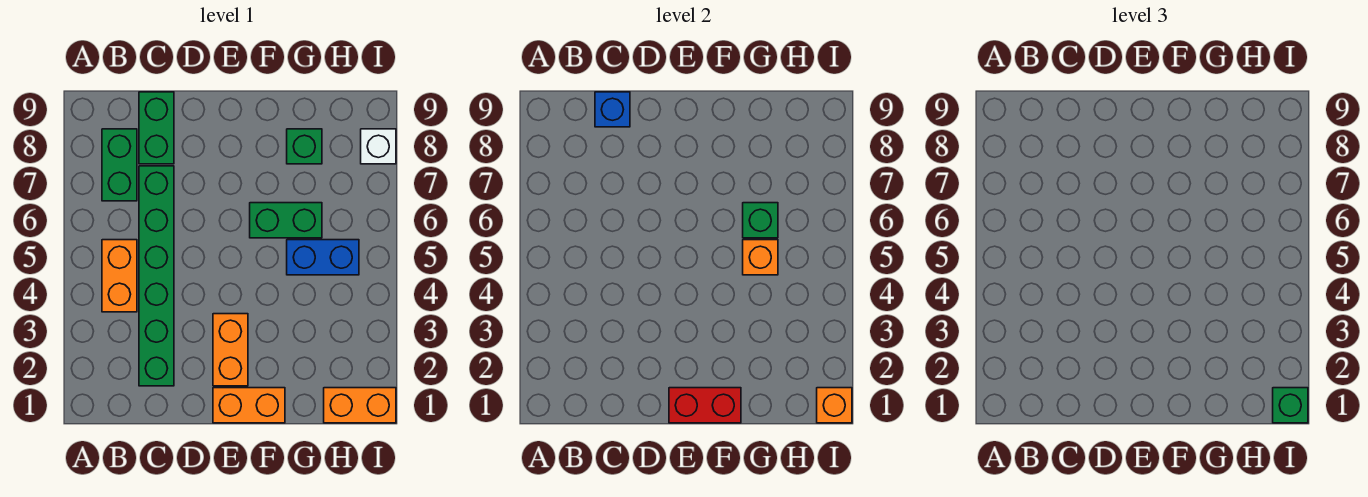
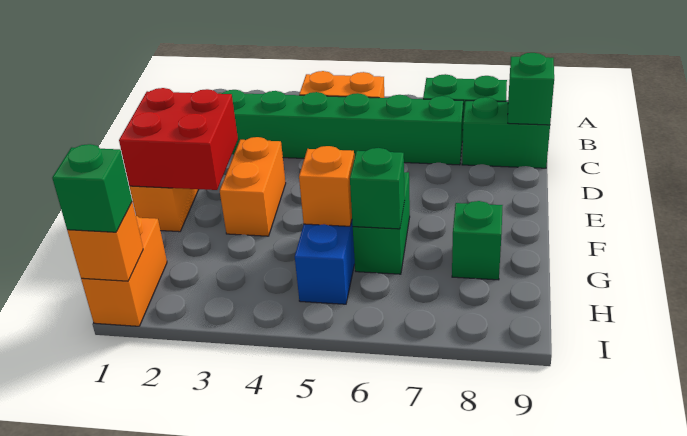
blue 1x1 brick [595,92,630,127] -> green 1x1 brick [508,53,554,125]
red 1x2 brick [669,388,741,423] -> red 2x2 brick [119,88,238,190]
orange 1x2 brick [213,314,248,386] -> orange 1x2 brick turned to [220,137,286,236]
white 1x1 brick [361,129,396,164] -> none

